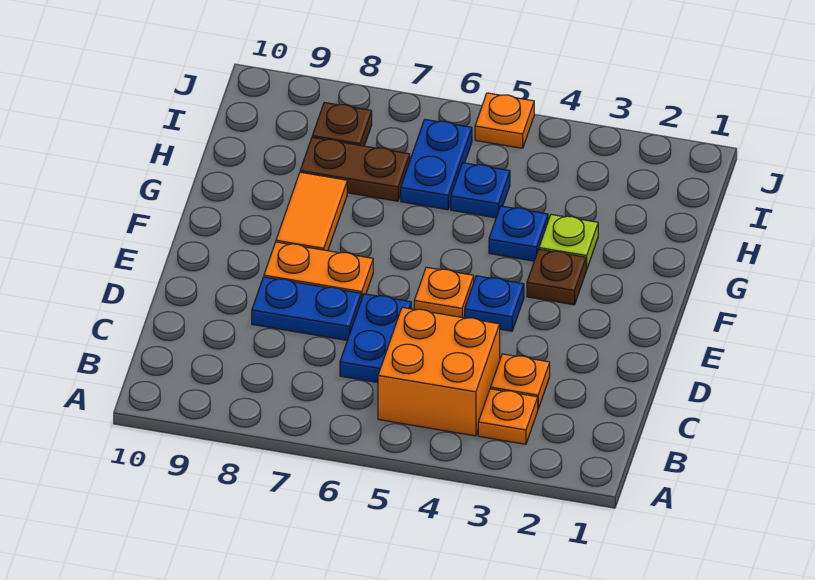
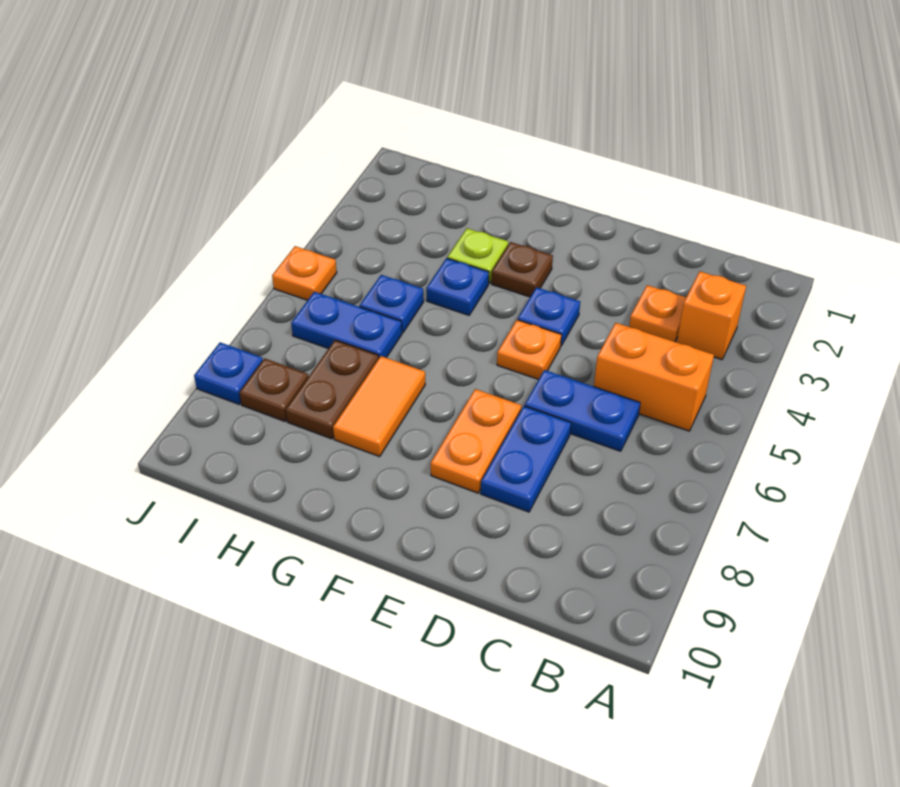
orange 1x1 plate [478,389,538,444] -> orange 1x1 brick [677,271,746,360]
orange 2x2 brick [378,307,500,436] -> orange 1x2 brick [594,323,714,431]
orange 1x2 tile [276,172,347,251] -> orange 1x2 tile turned to [333,356,425,457]
none -> blue 1x1 plate [194,342,263,404]

